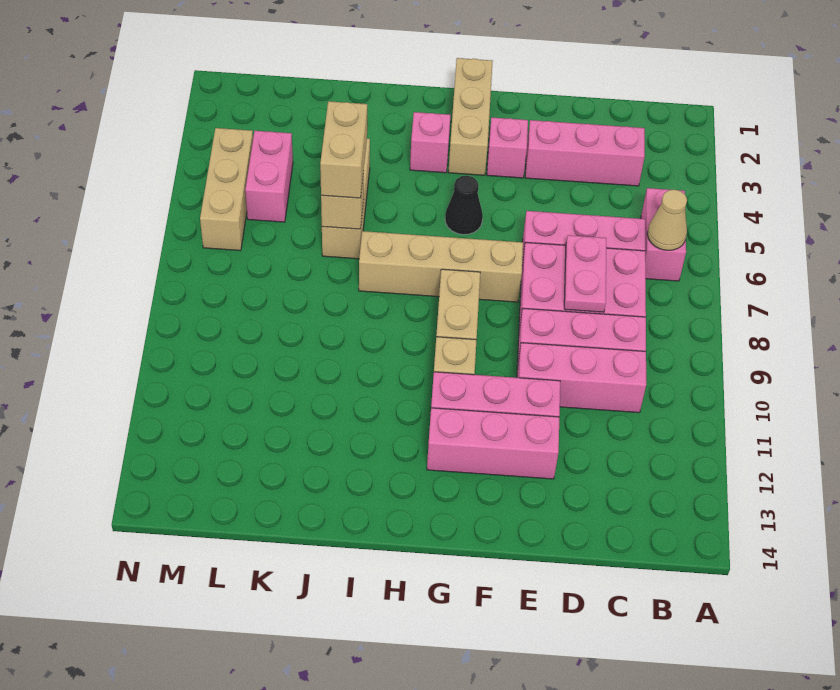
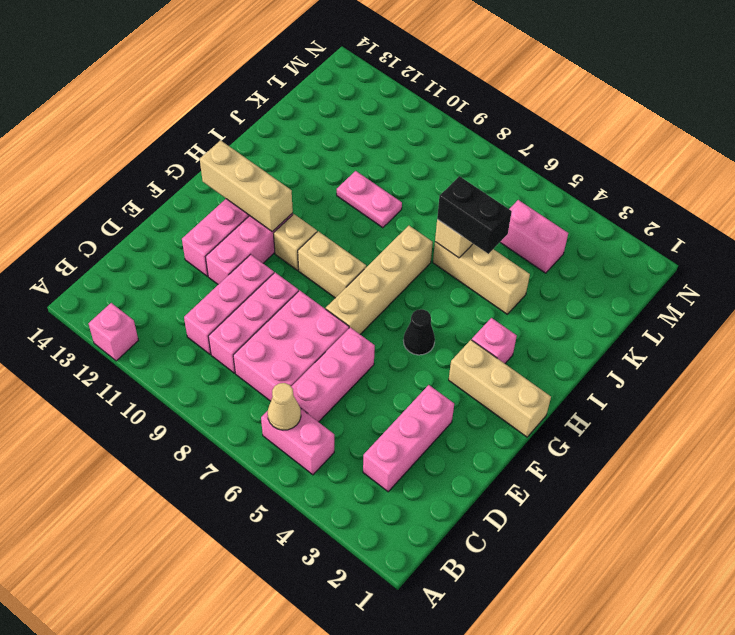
pink 1x2 plate [564,235,606,312] -> pink 1x2 plate moved to [337,171,402,228]
pink 1x1 brick [487,117,528,178] -> pink 1x1 brick moved to [89,303,138,361]
tan 1x2 brick [320,101,367,198] -> black 1x2 brick [437,176,512,254]
tan 1x3 brick [200,128,253,251] -> tan 1x3 brick moved to [200,140,293,232]

